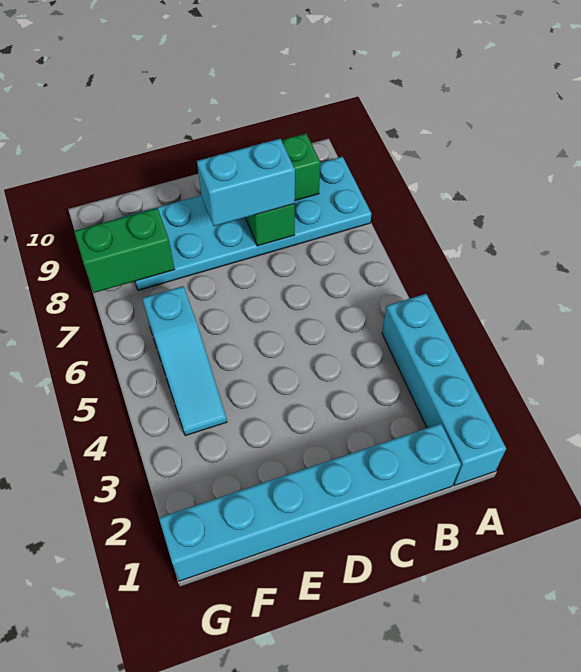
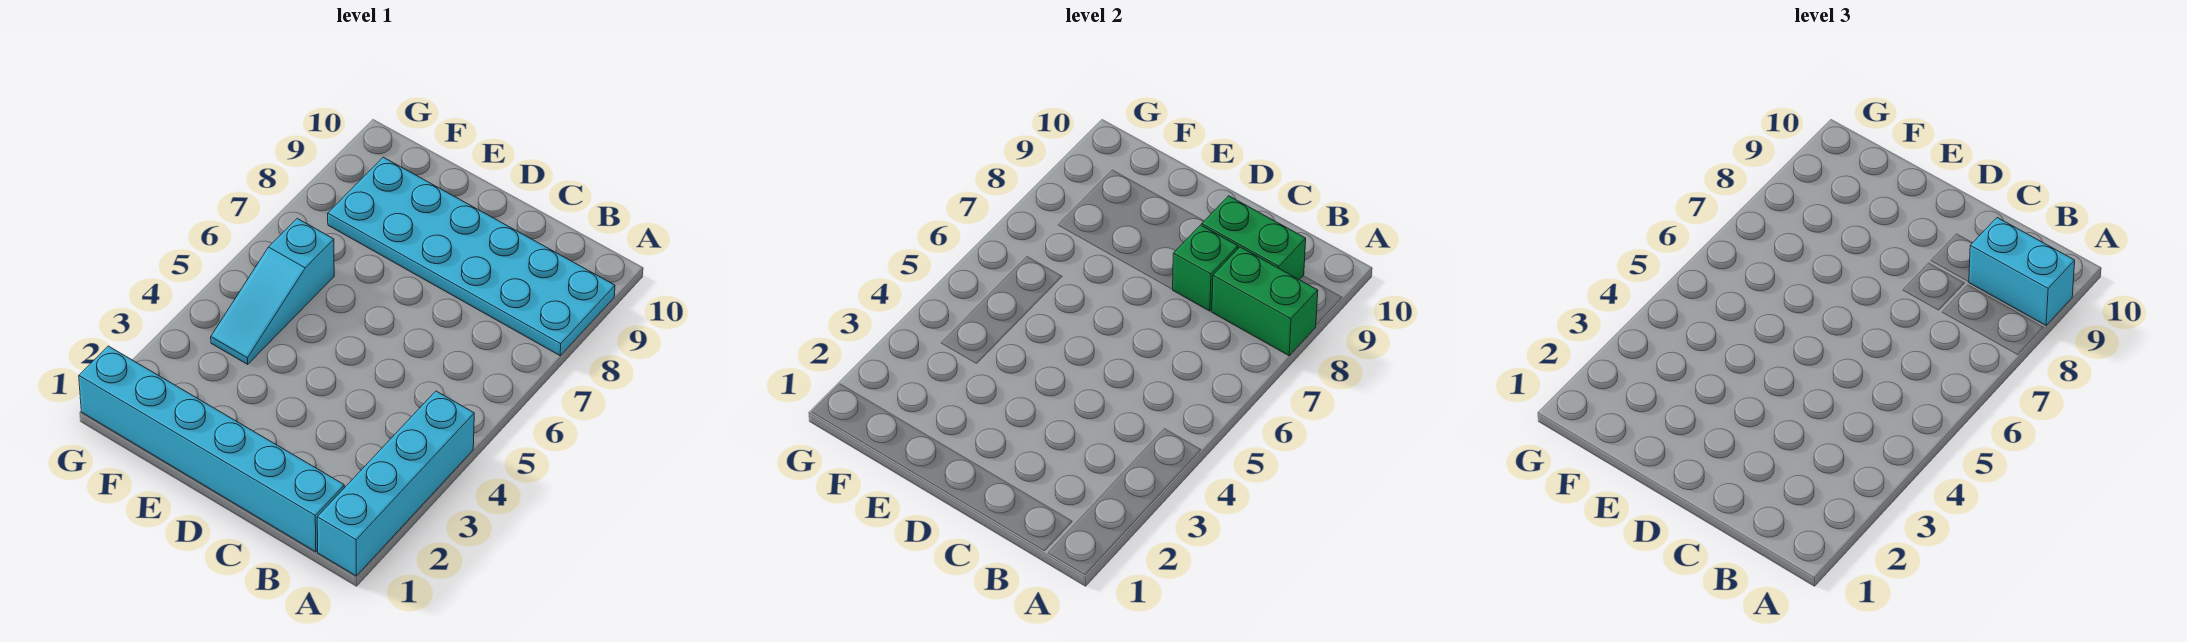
cyan 1x2 brick [197,139,295,226] -> cyan 1x2 brick moved to [1969,218,2075,325]
green 1x2 brick [74,208,175,293] -> green 1x2 brick moved to [1212,247,1318,356]

